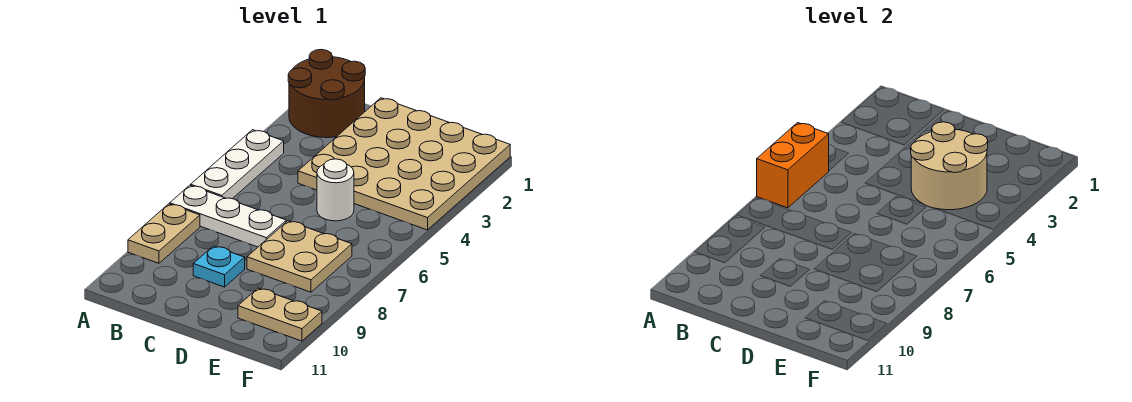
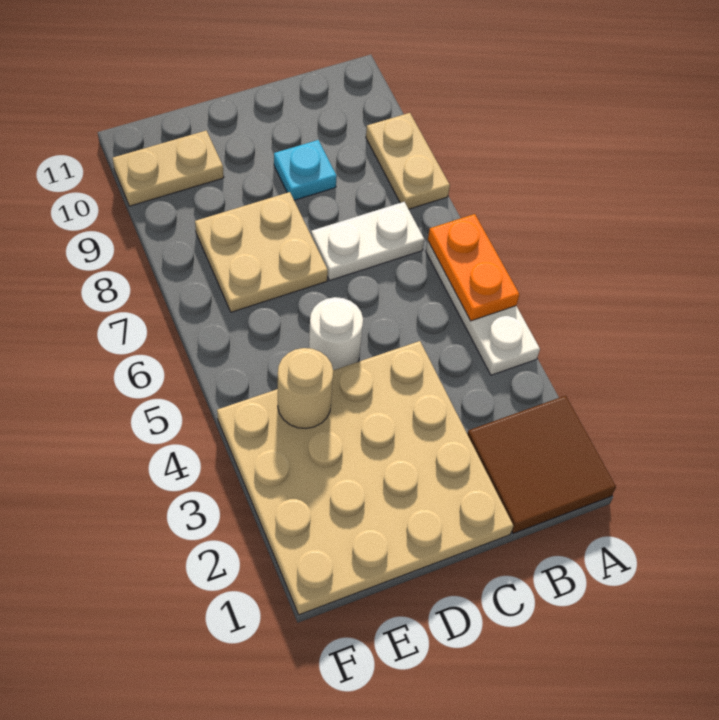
brown 2x2 round brick [288,49,365,138] -> brown 2x2 tile [467,396,616,534]
orange 1x2 brick [757,123,829,208] -> orange 1x2 plate [428,214,519,321]
white 1x3 plate [170,185,286,247] -> white 1x2 plate [311,202,424,280]
tan 2x2 round brick [911,122,988,210] -> tan 1x1 round brick [278,348,333,429]

